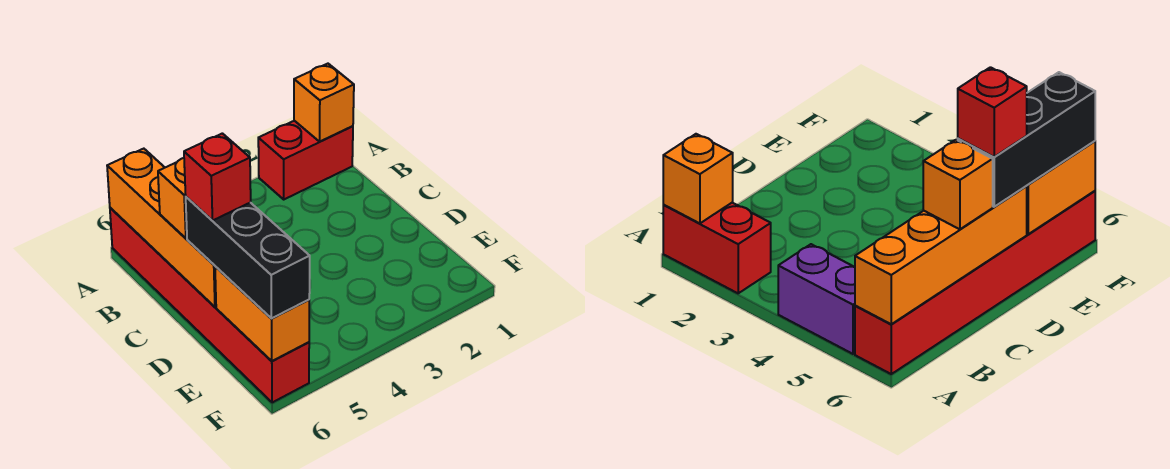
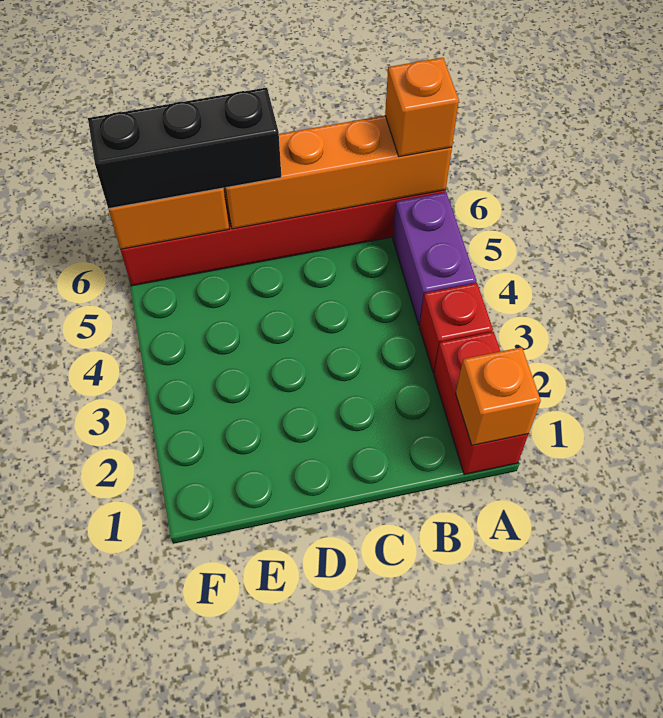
orange 1x1 brick [158,158,187,238] -> orange 1x1 brick moved to [385,58,459,157]
red 1x1 brick [184,133,251,220] -> red 1x1 brick moved to [420,283,493,373]

